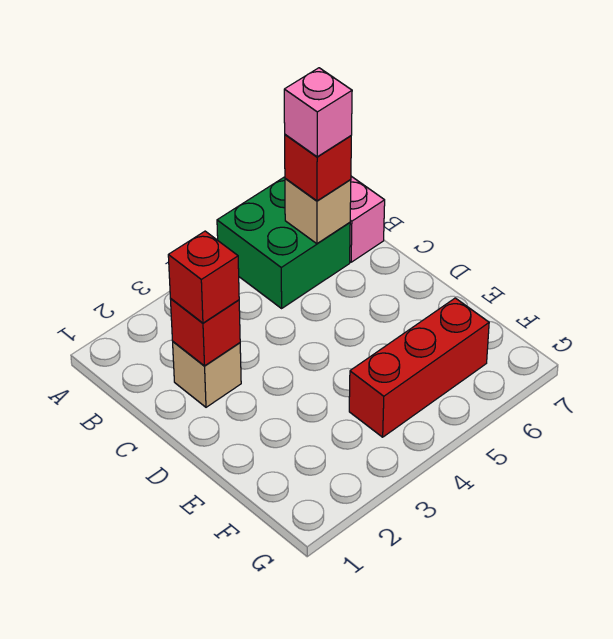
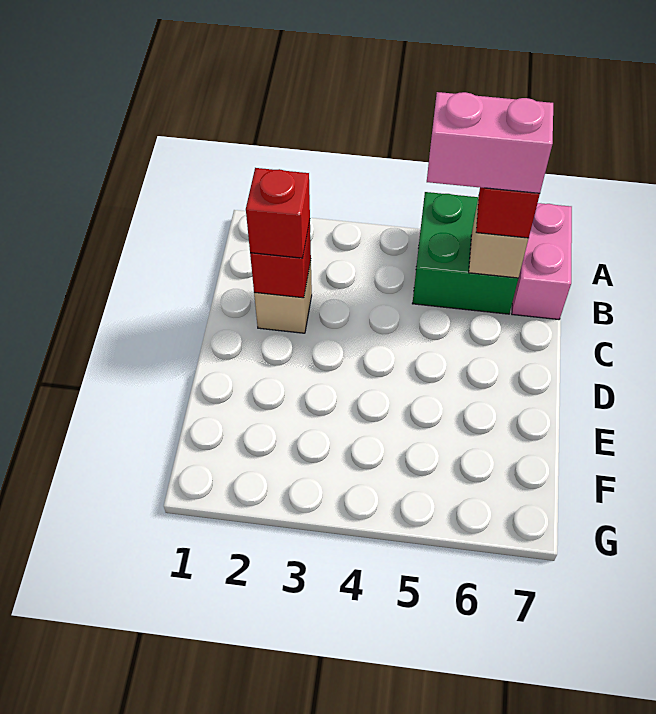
pink 1x1 brick [284,68,352,157] -> pink 1x2 brick [427,92,553,193]
red 1x3 brick [349,298,489,437] -> none

